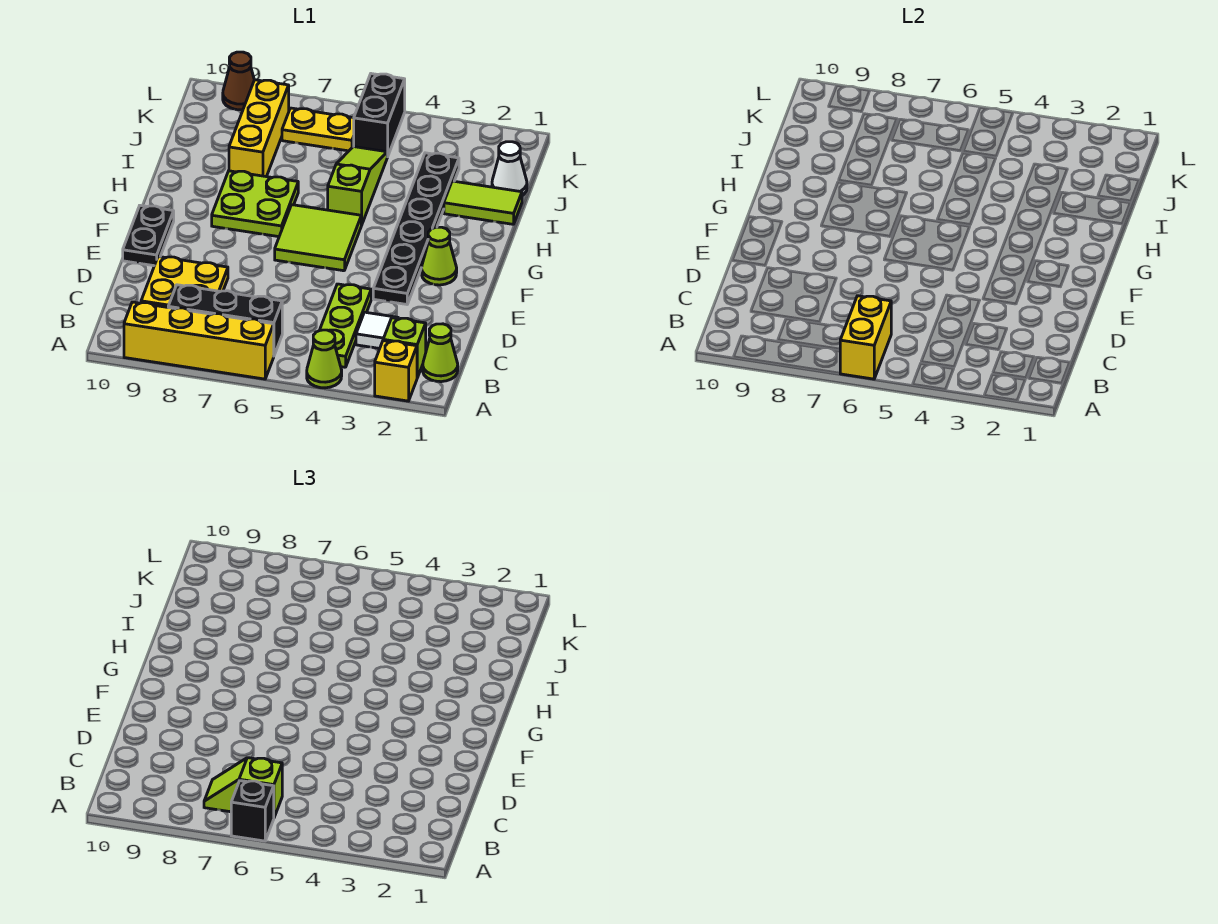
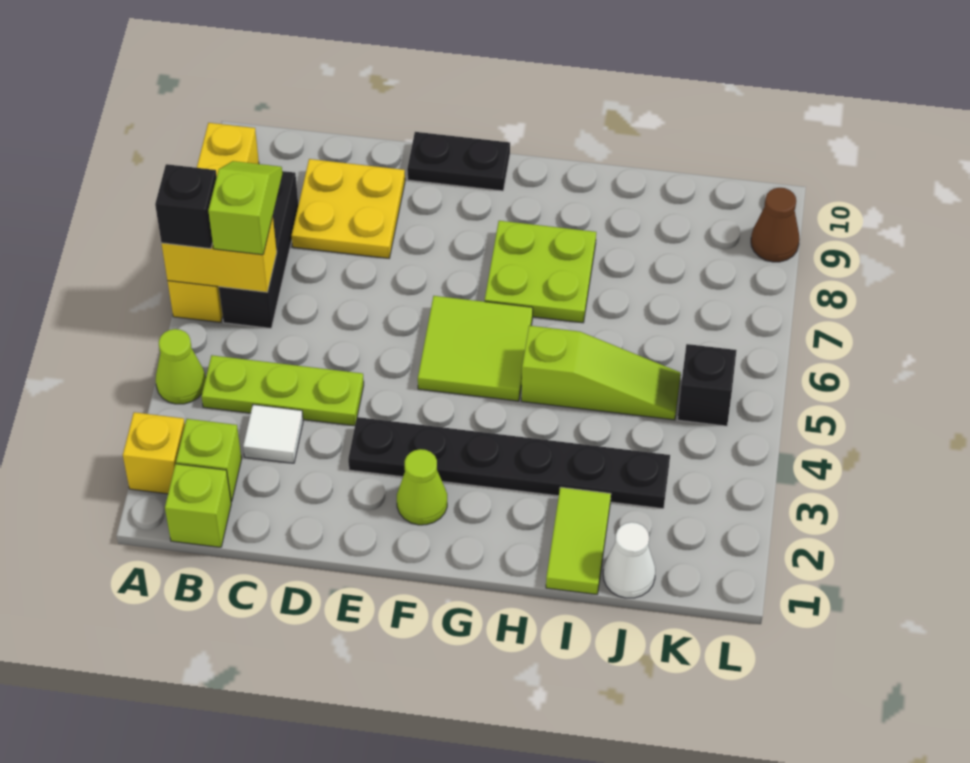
lime 1x1 cone [423,324,458,382] -> lime 1x1 brick [165,464,231,547]
yellow 1x3 brick [229,80,289,177] -> none
black 1x2 brick [354,74,405,157] -> black 1x1 brick [678,344,737,426]
yellow 1x2 plate [282,108,354,151] -> none

